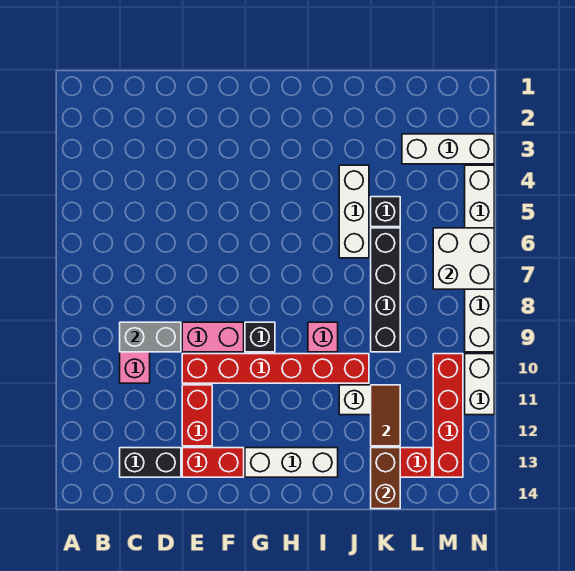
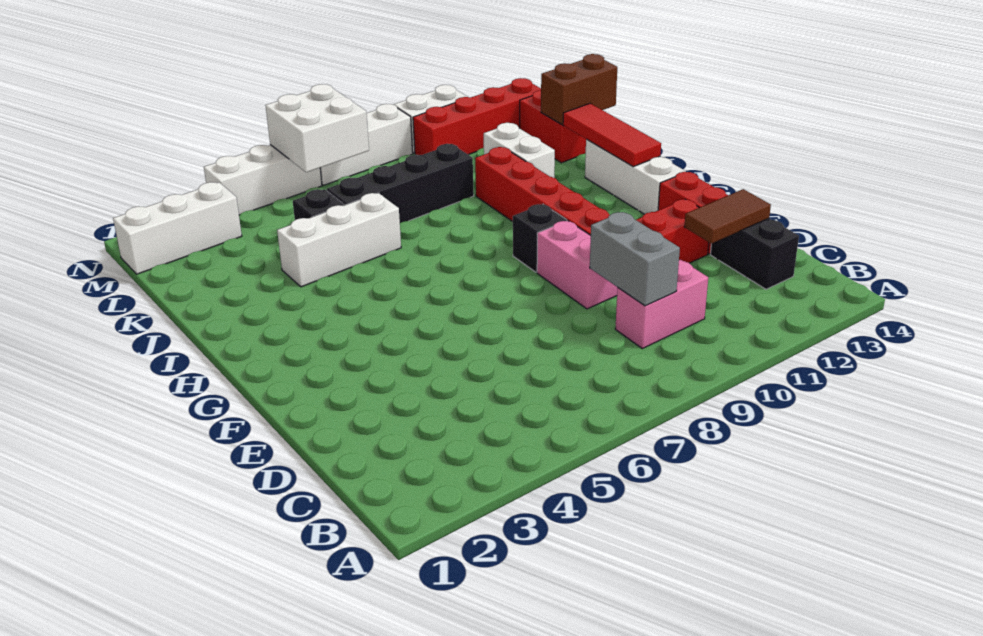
none -> red 1x3 tile [563,103,661,167]
pink 1x1 brick [308,322,338,352] -> none
brown 1x2 tile [371,385,400,446] -> brown 1x2 tile moved to [684,189,771,244]
white 1x3 brick [402,134,494,164] -> white 1x3 brick turned to [113,182,242,274]

